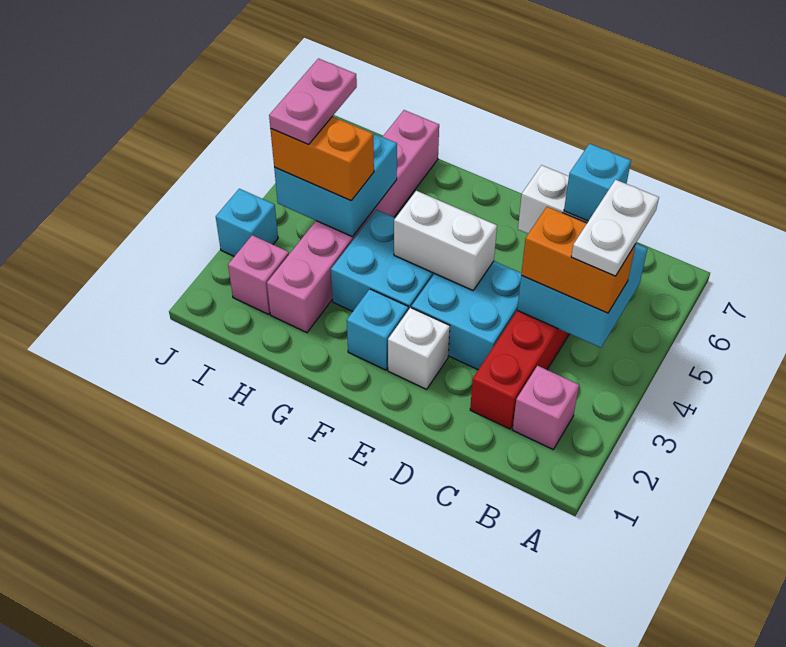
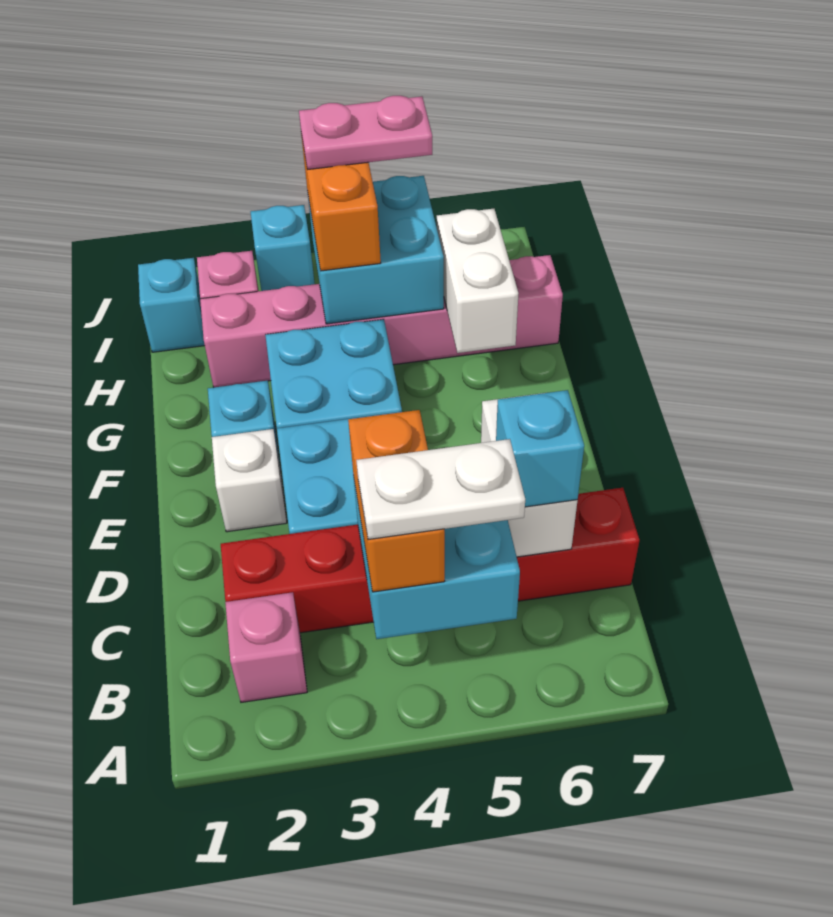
white 1x2 brick [394,191,497,290] -> white 1x2 brick moved to [437,209,519,353]
none -> cyan 1x1 brick [138,258,205,352]

